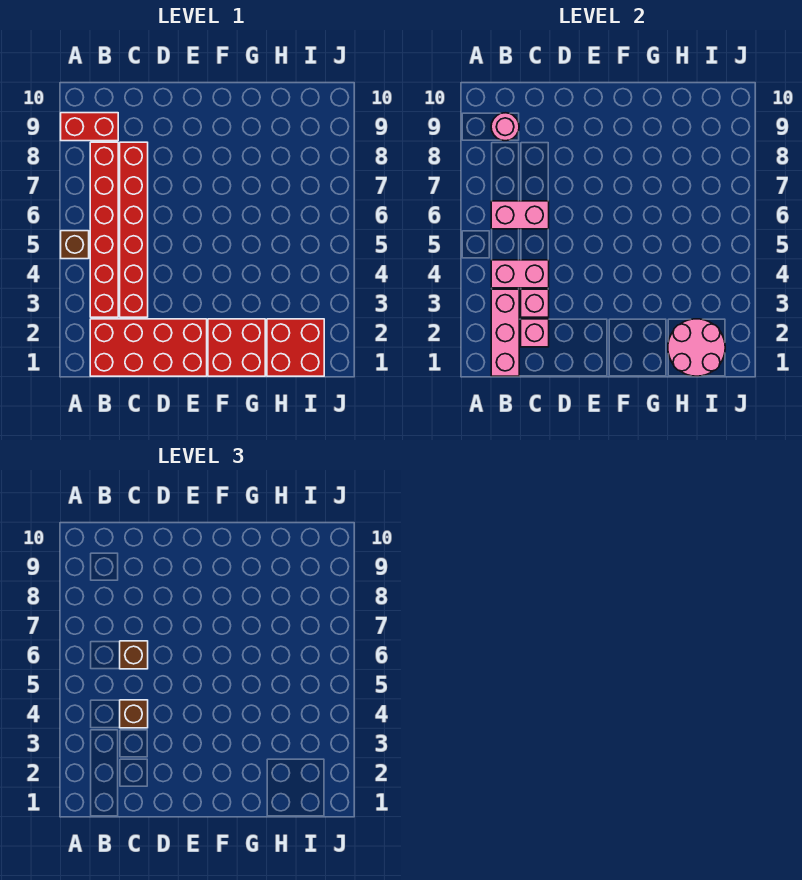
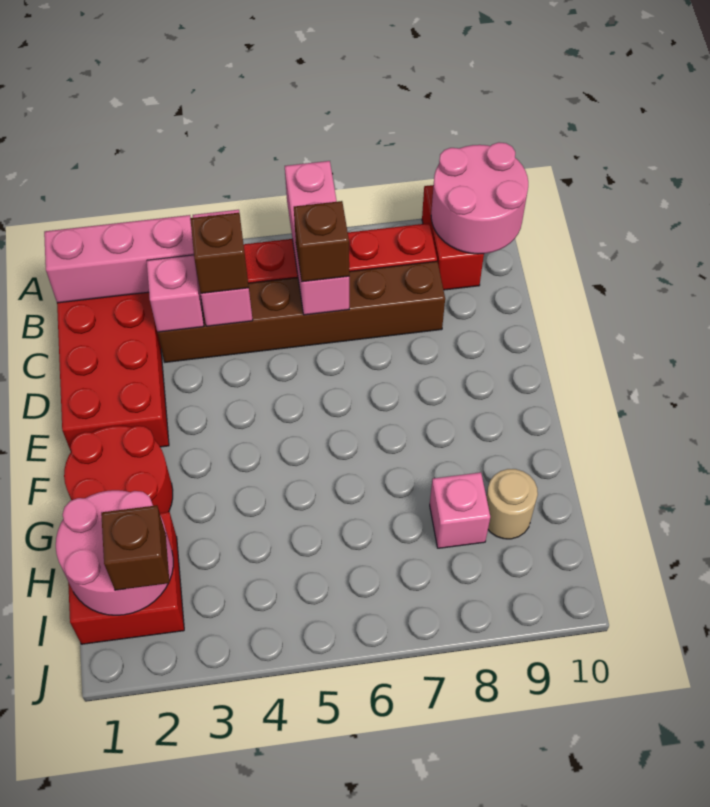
brown 1x1 brick [61,231,89,259] -> brown 1x1 brick moved to [101,505,169,590]
pink 1x2 brick [491,201,549,229] -> pink 1x3 brick [285,161,349,315]
pink 1x1 round brick [491,113,519,141] -> pink 2x2 round brick [431,142,528,254]
pink 1x1 brick [521,319,549,347] -> pink 1x1 brick moved to [430,472,490,548]
red 1x6 brick [120,142,148,317] -> brown 1x6 brick [157,261,445,362]
red 2x2 brick [208,319,265,376] -> red 2x2 round brick [64,426,173,513]
none -> tan 1x1 round brick [486,469,538,539]

